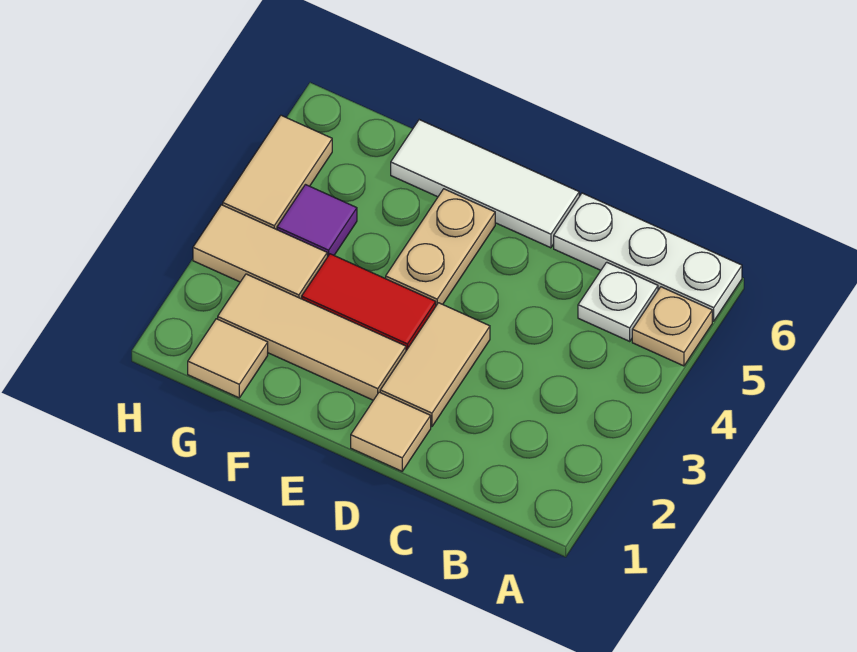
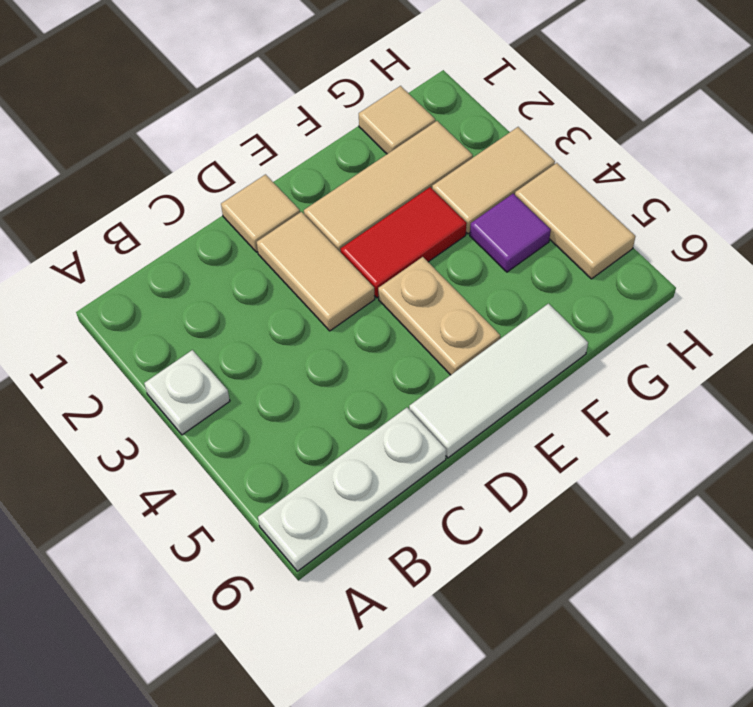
tan 1x1 plate [632,287,712,366] -> none
white 1x1 plate [578,262,658,341] -> white 1x1 plate moved to [144,350,230,435]

